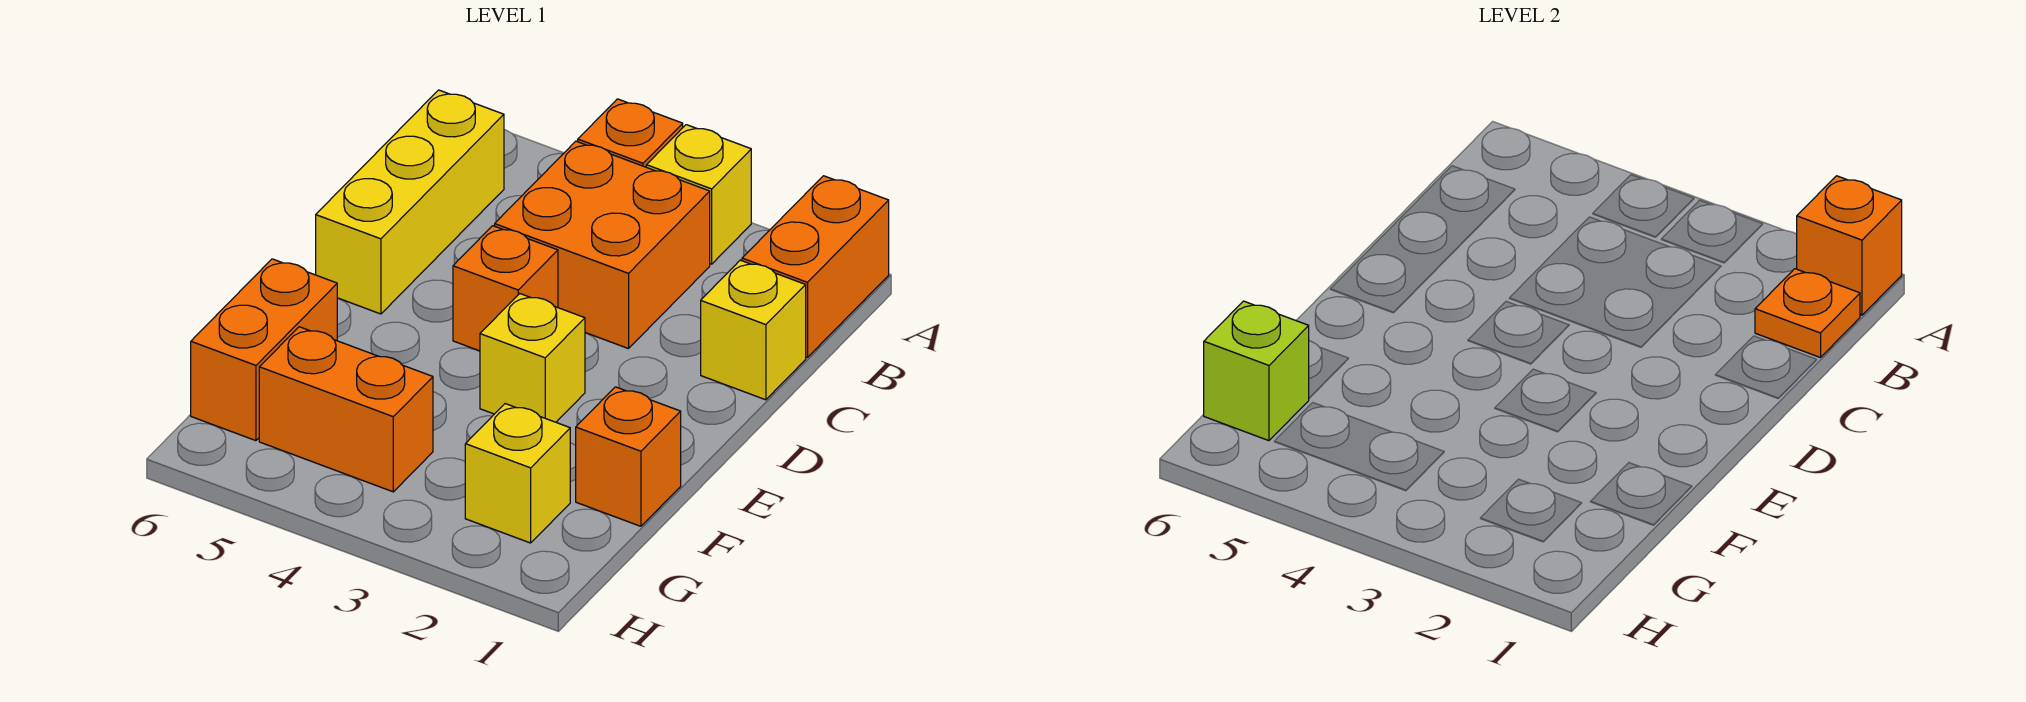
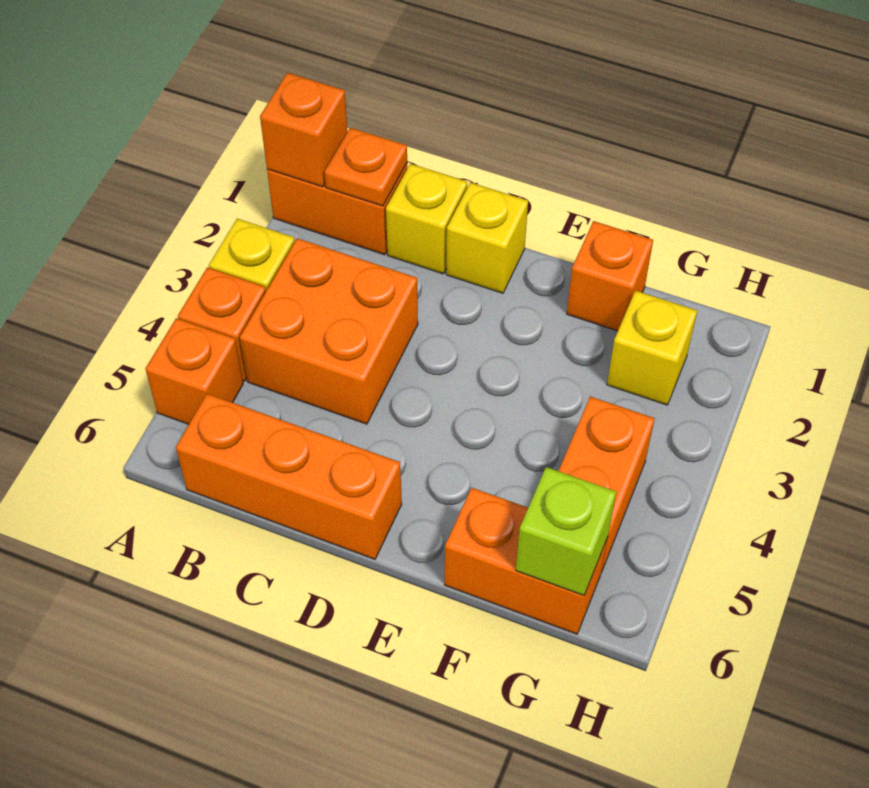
yellow 1x3 brick [316,90,504,314] -> orange 1x3 brick [176,394,402,559]
orange 1x1 brick [453,226,558,351] -> orange 1x1 brick moved to [145,318,243,424]
yellow 1x1 brick [480,294,585,422] -> yellow 1x1 brick moved to [446,182,528,293]

